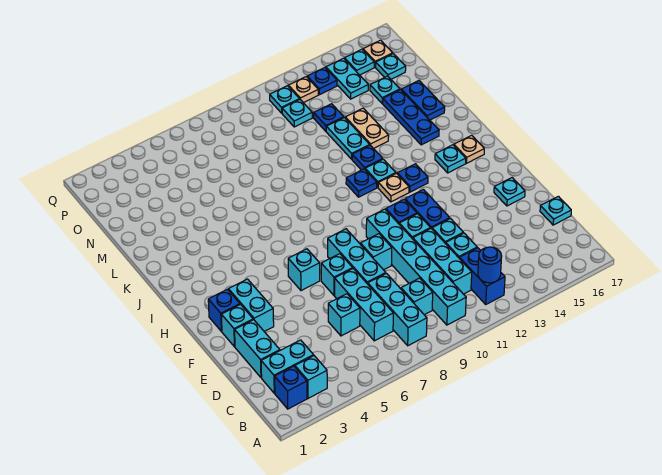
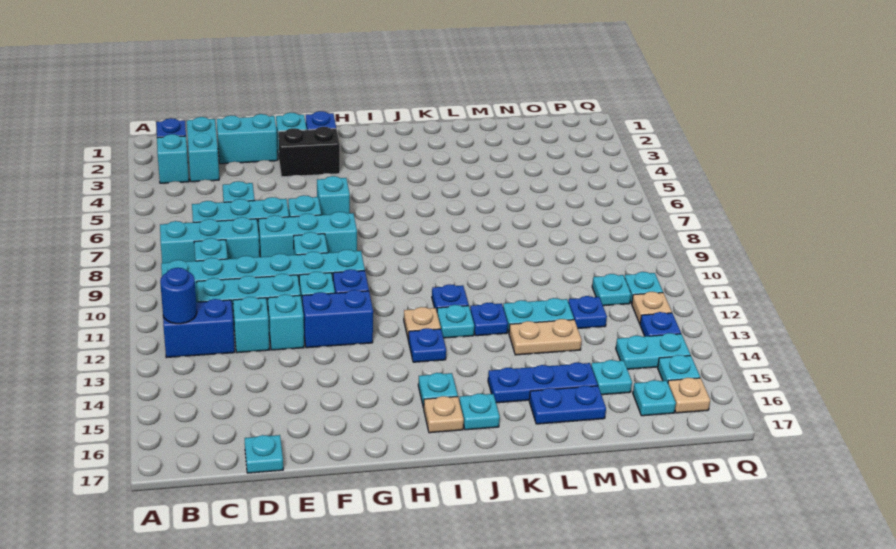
cyan 1x2 brick [228,279,274,331] -> black 1x2 brick [278,127,340,177]
cyan 1x1 plate [494,178,525,206] -> cyan 1x1 plate moved to [459,394,500,430]

